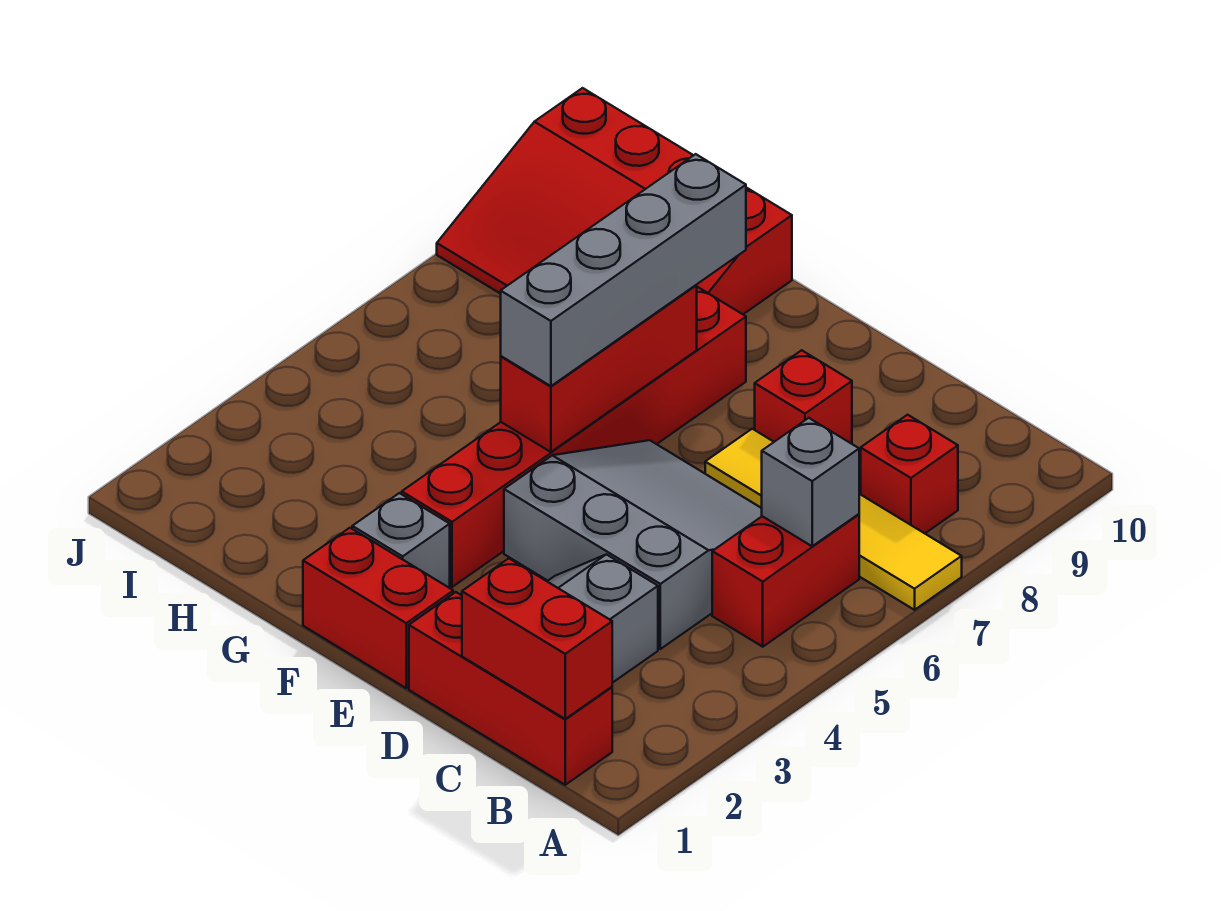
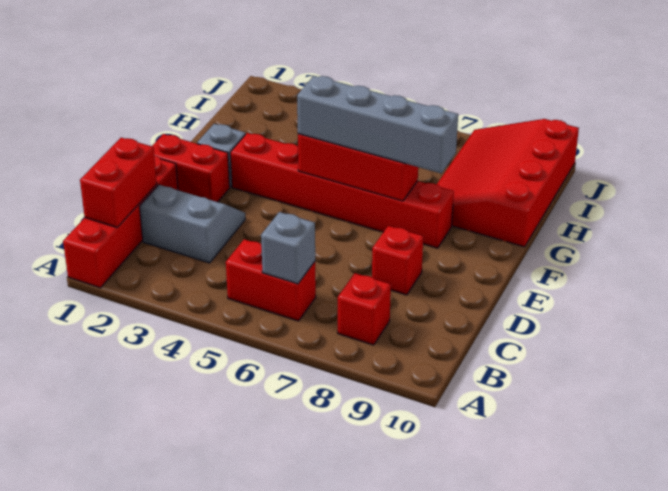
yellow 1x4 tile [705,429,962,610] -> none
red 1x3 brick [409,592,612,785] -> red 1x4 brick [63,156,178,288]
grey 3x3 slope [504,440,762,649] -> none
red 1x2 brick [303,528,453,688] -> red 1x2 brick turned to [152,134,230,202]

